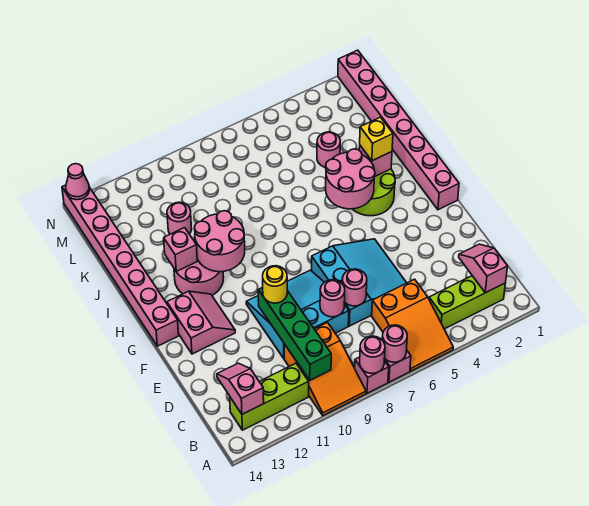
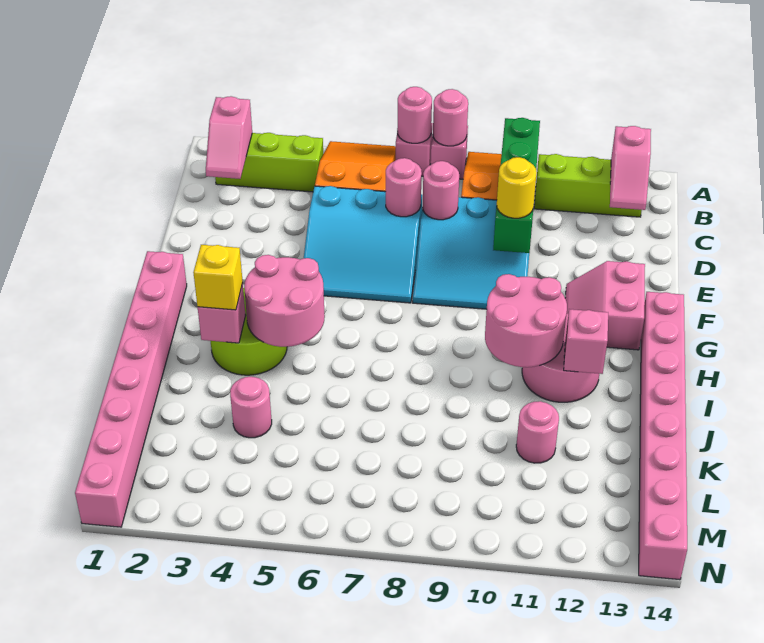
cyan 3x3 slope [312,239,406,326] -> cyan 3x3 slope turned to [304,186,422,303]
pink 1x1 cone [66,164,89,200] -> none

